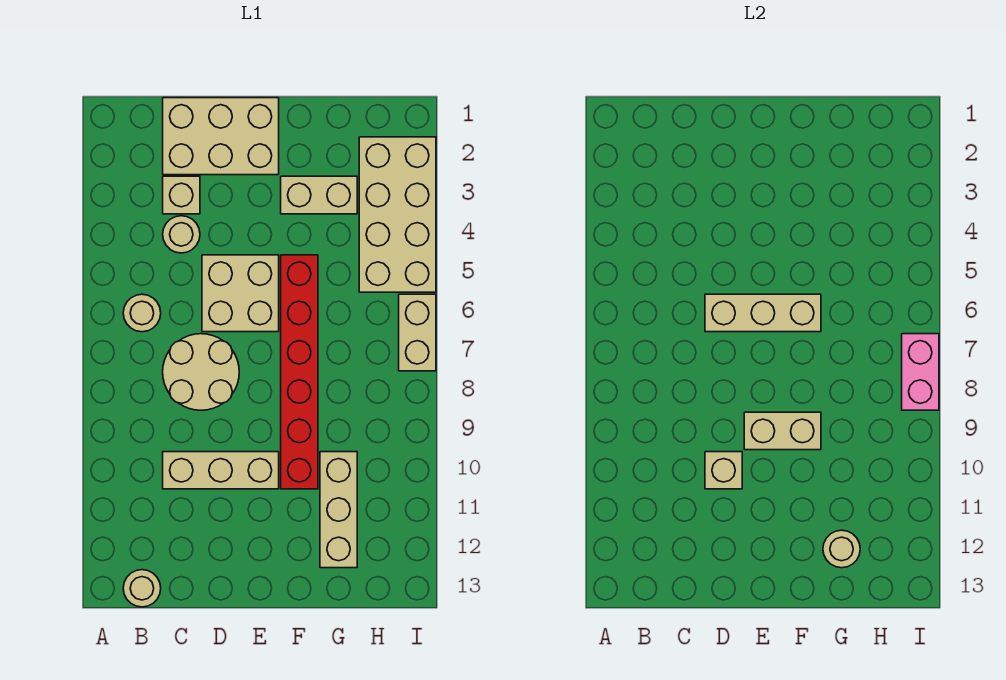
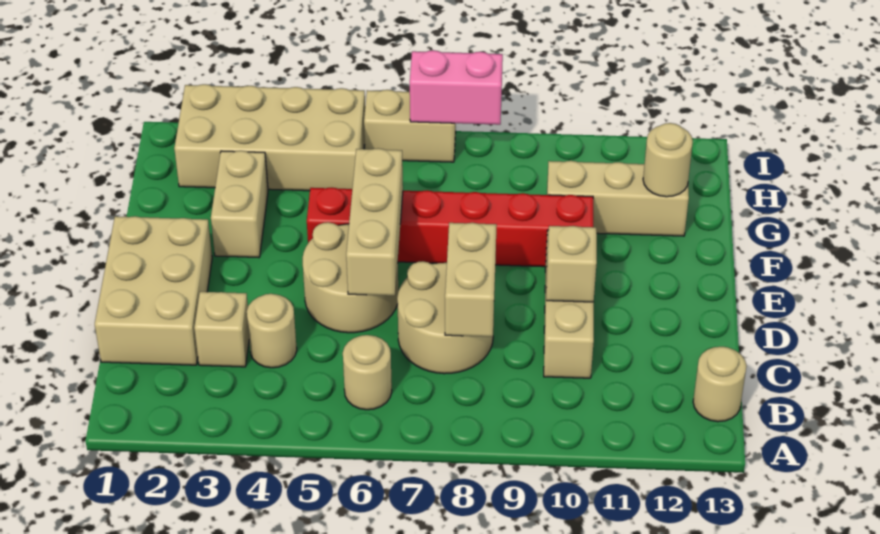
tan 2x2 brick [202,255,279,332] -> tan 2x2 round brick [303,222,398,333]
tan 1x2 brick [744,412,821,450] -> tan 1x2 brick moved to [445,223,497,337]

